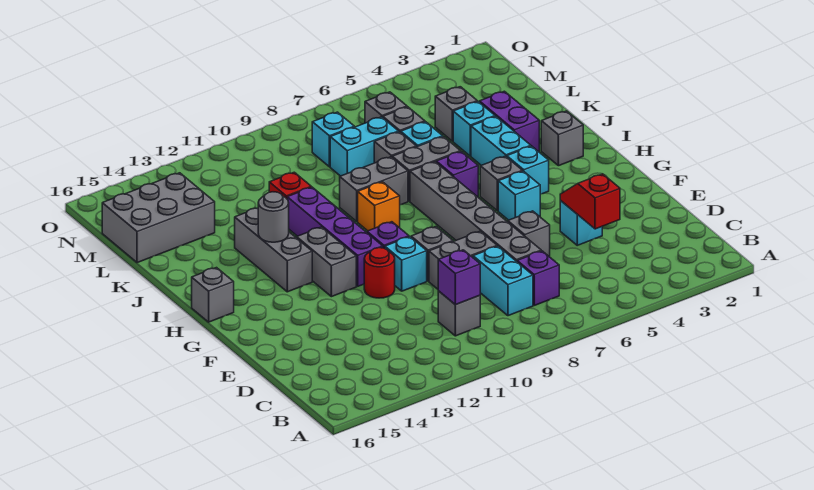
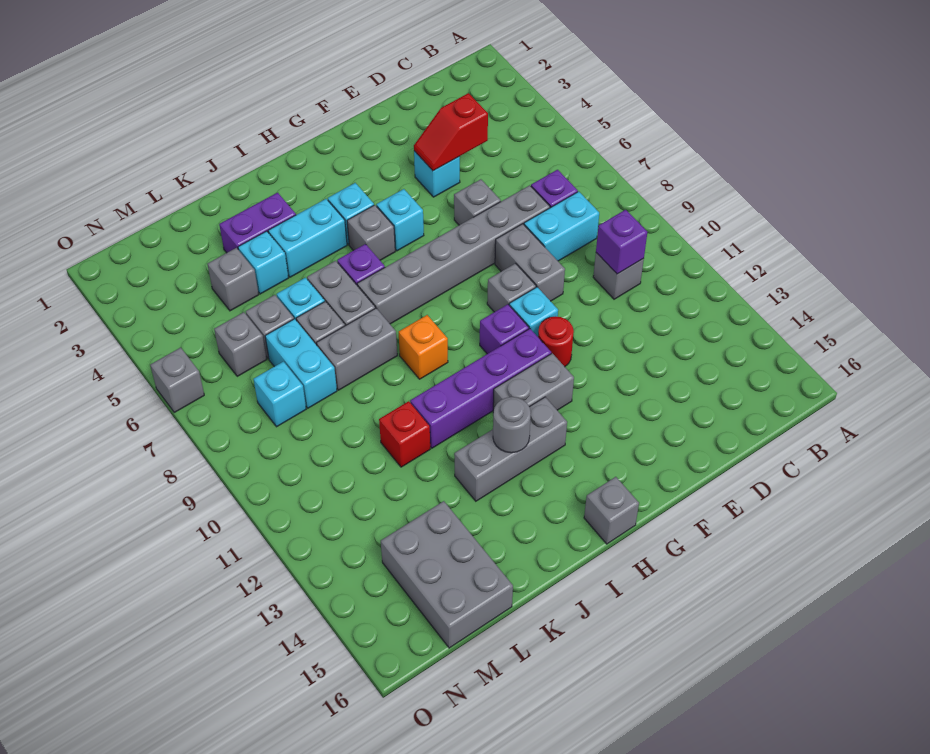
grey 1x1 brick [541,111,583,166] -> grey 1x1 brick moved to [150,348,204,412]
grey 1x2 brick [340,157,408,221] -> grey 1x2 brick turned to [316,308,397,390]

